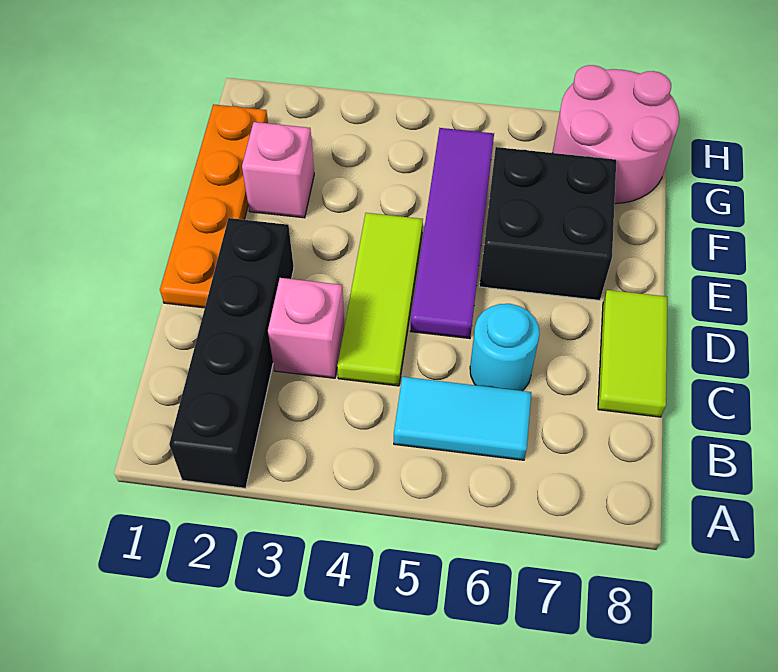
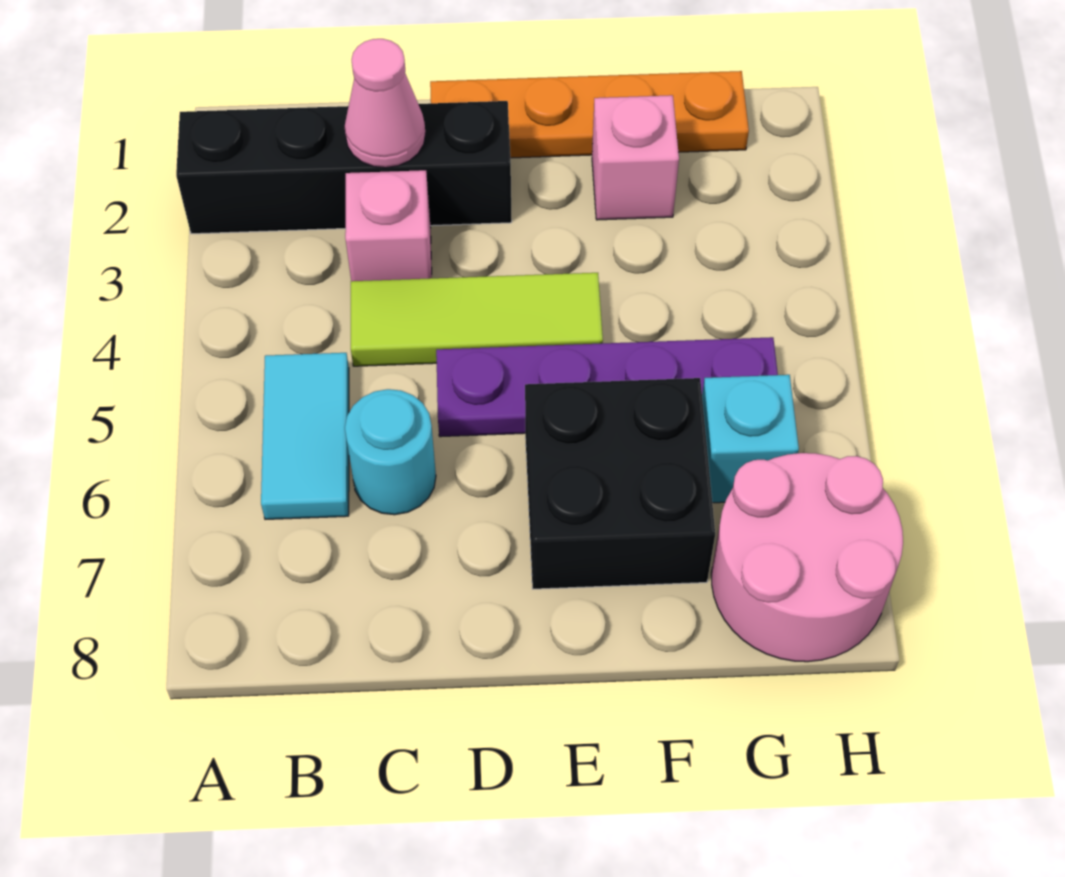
none -> pink 1x1 cone [344,39,426,168]
lime 1x2 tile [598,290,667,417] -> none
purple 1x4 tile [411,128,494,339] -> purple 1x4 plate [436,337,778,437]
none -> cyan 1x1 brick [702,375,799,503]

